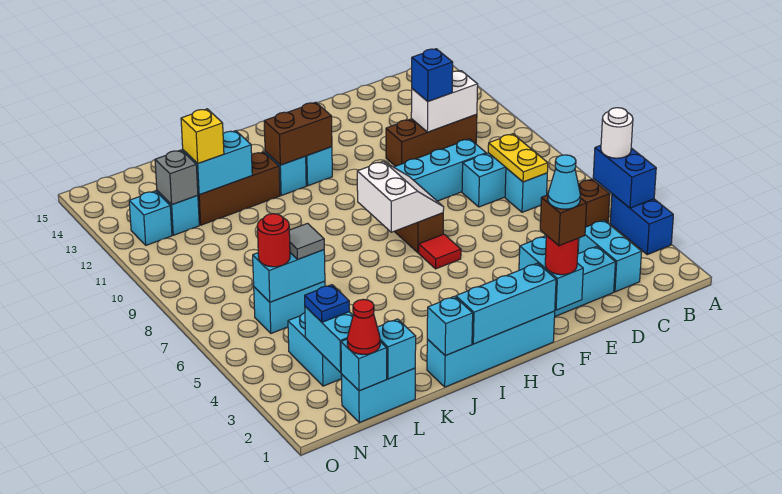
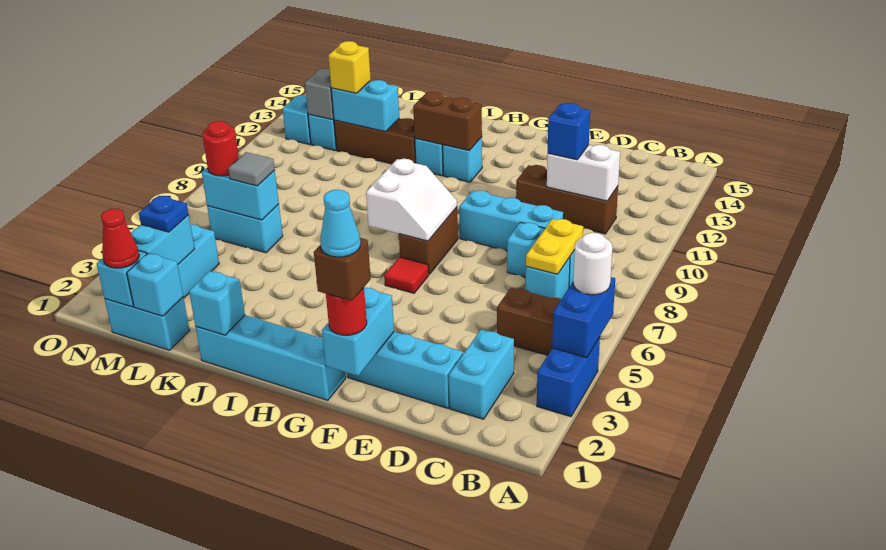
cyan 1x3 brick [456,263,556,344] -> none

